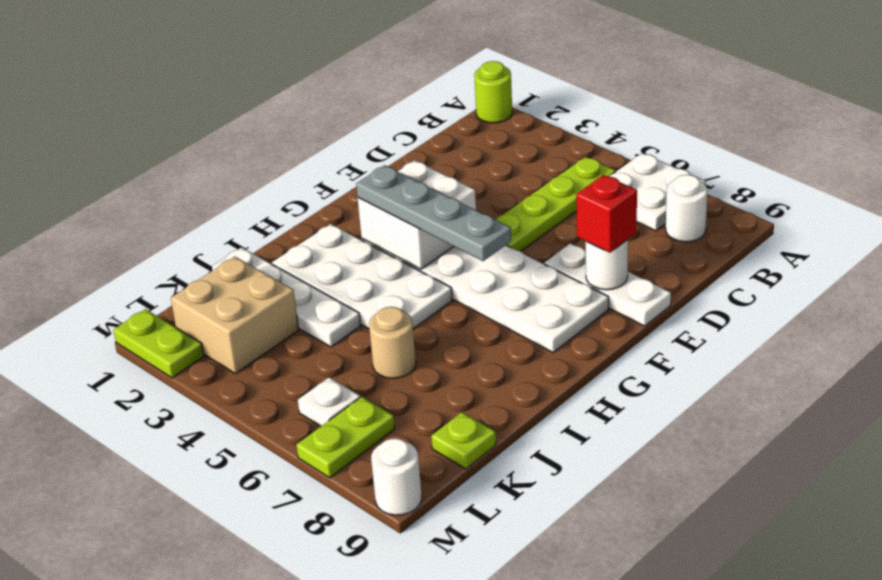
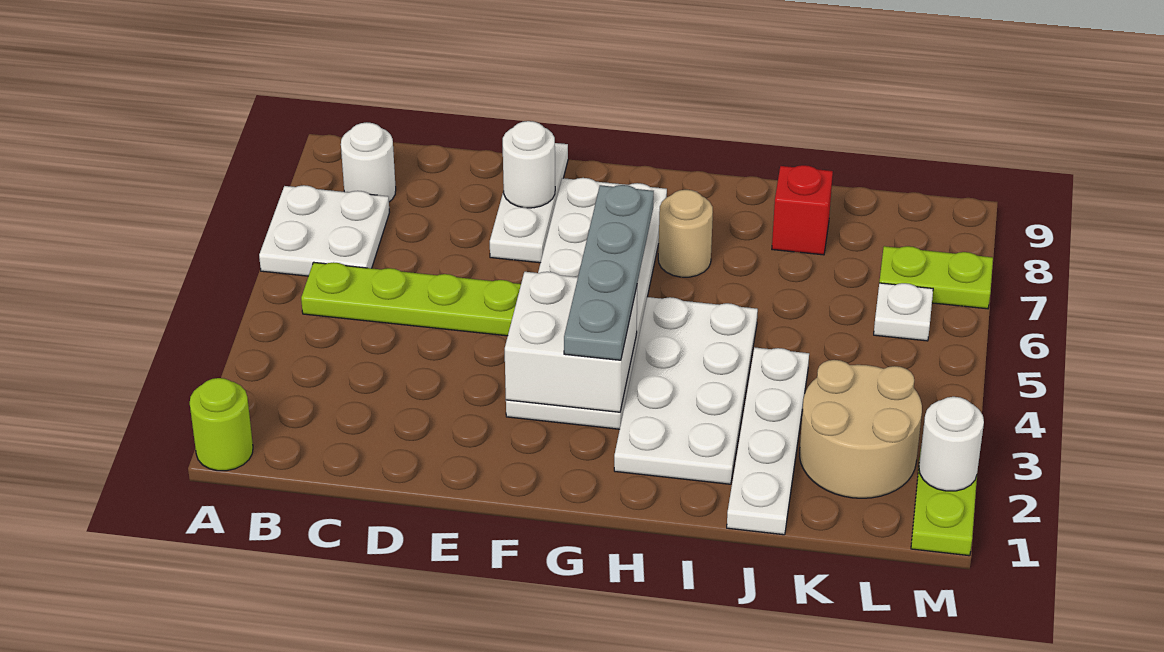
red 1x1 brick [576,175,637,253] -> red 1x1 brick moved to [772,165,833,255]
tan 1x1 round brick [369,307,416,378] -> tan 1x1 round brick moved to [658,190,713,277]
tan 2x2 brick [171,257,299,374] -> tan 2x2 round brick [800,360,922,498]
lime 1x1 plate [431,412,496,469] -> none
white 1x1 round brick [371,438,422,515] -> white 1x1 round brick moved to [919,397,984,491]

